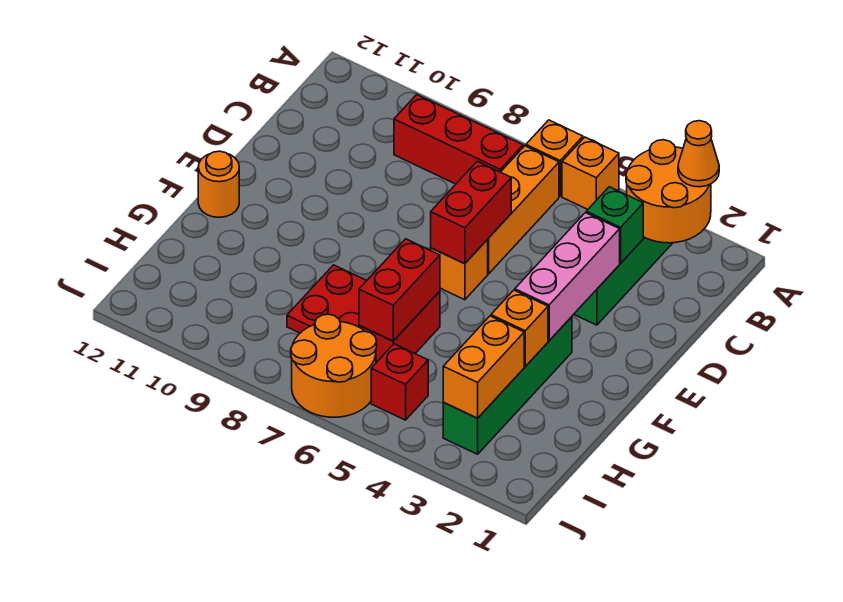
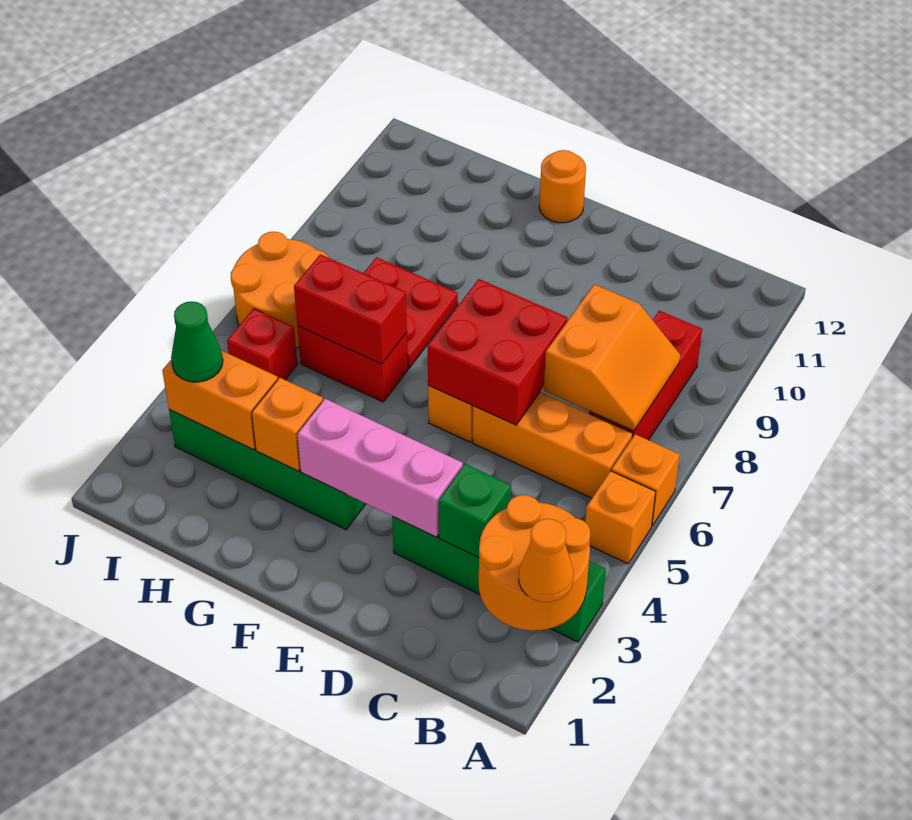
none -> orange 2x2 slope [544,284,681,431]
red 1x2 brick [431,161,511,264] -> red 2x2 brick [427,279,567,425]
none -> green 1x1 cone [171,301,223,382]

